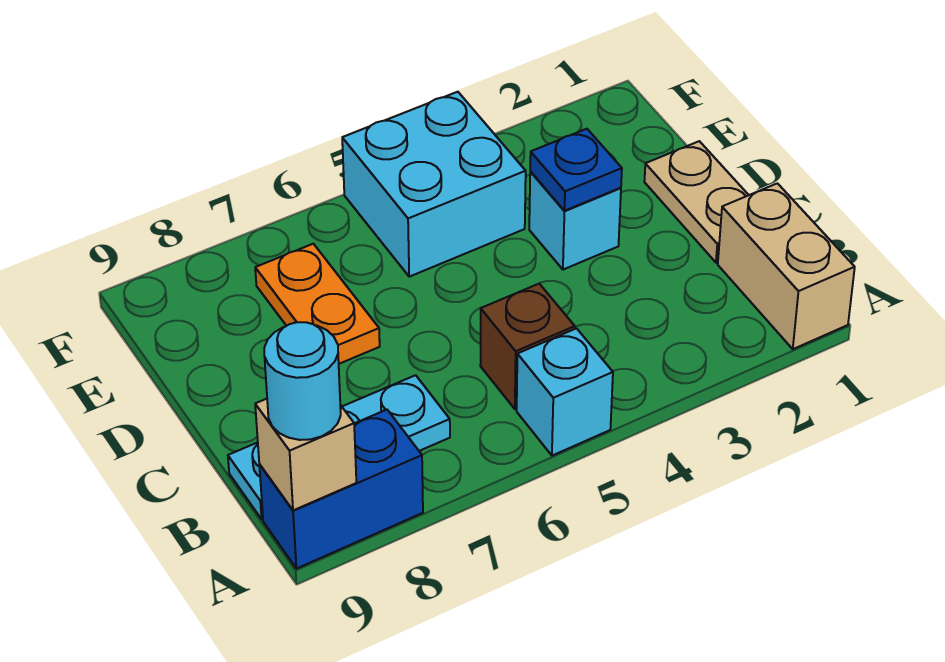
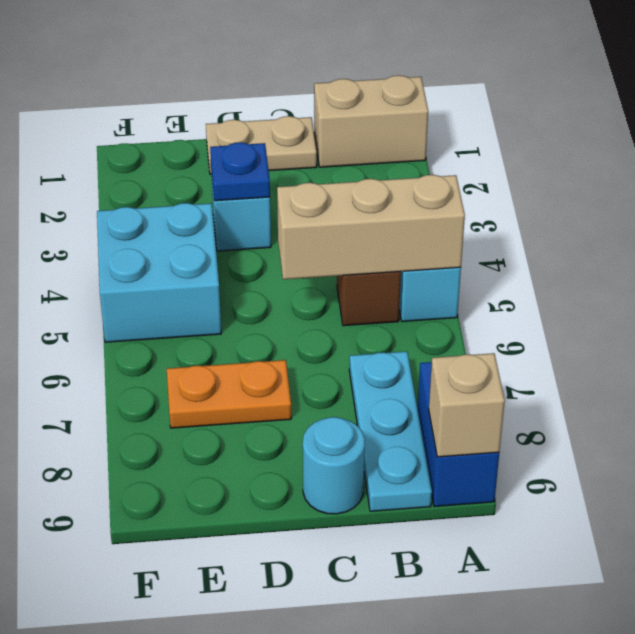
none -> tan 1x3 brick [277,175,465,279]
cyan 1x1 round brick [264,322,341,440] -> cyan 1x1 round brick moved to [303,417,365,514]

